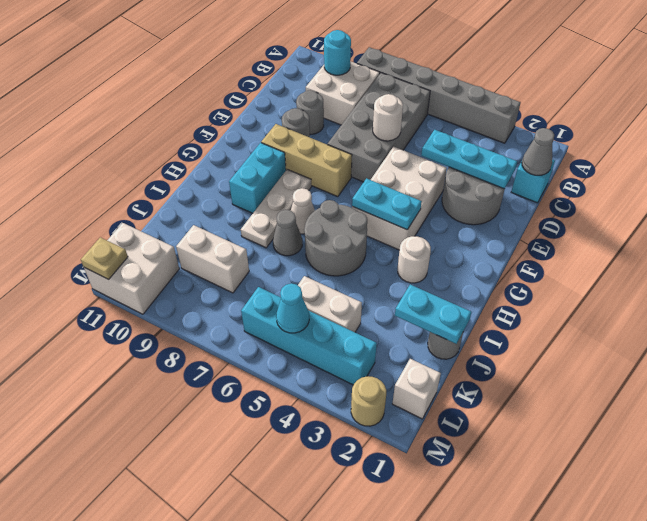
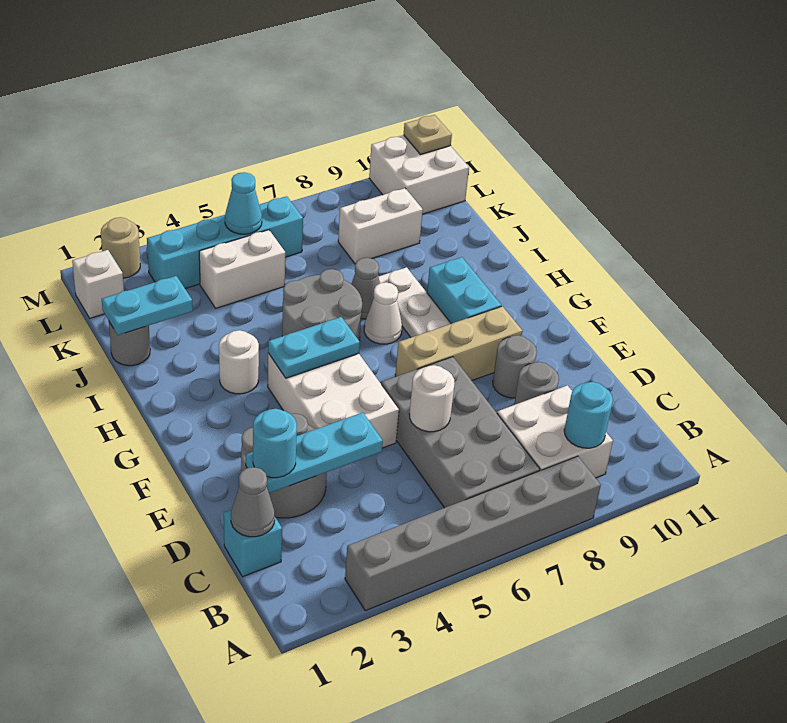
none -> cyan 1x1 round brick [253,409,297,478]

